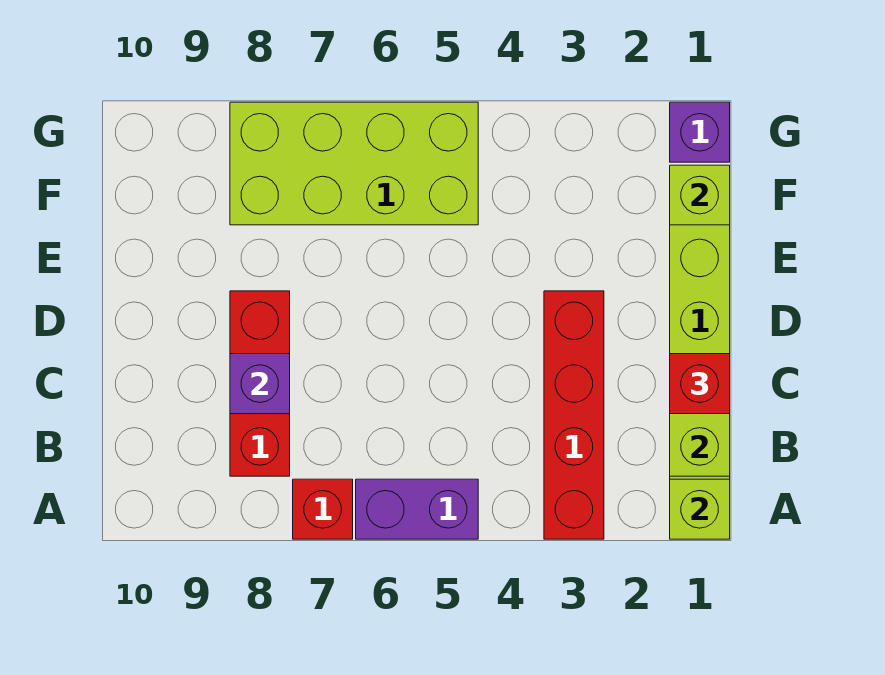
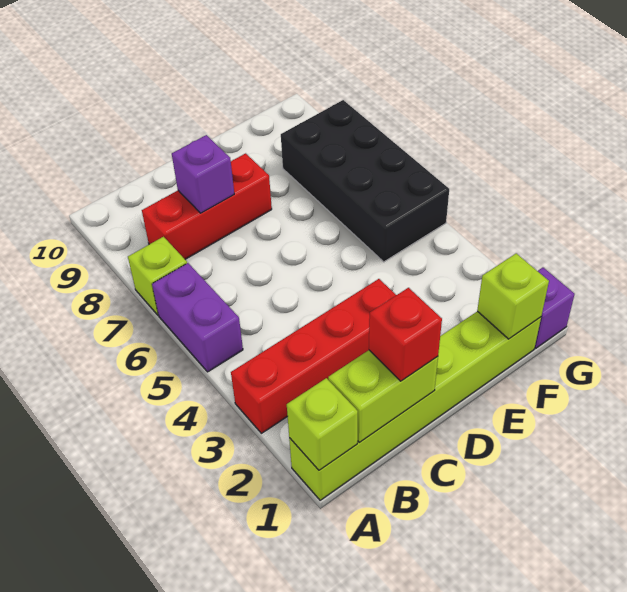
red 1x1 brick [293,479,353,539] -> lime 1x1 brick [128,237,187,315]
lime 2x4 brick [230,102,478,225] -> black 2x4 brick [281,100,449,262]

